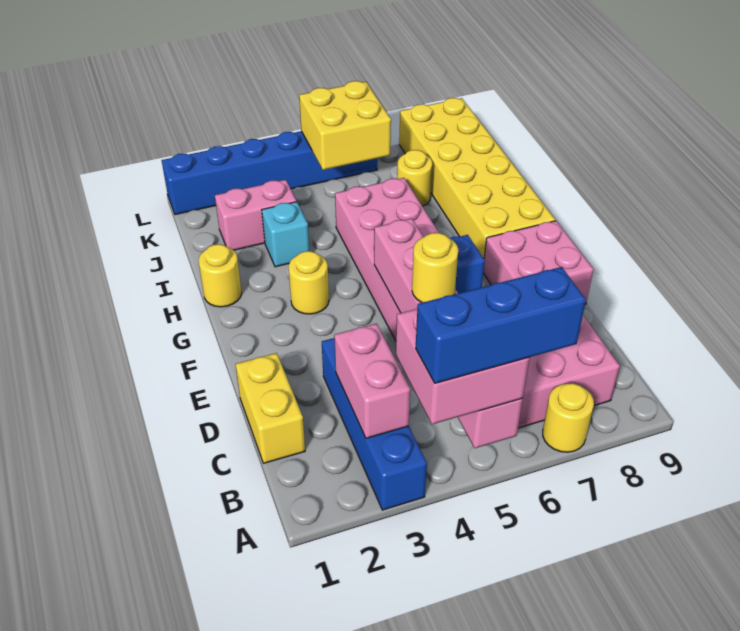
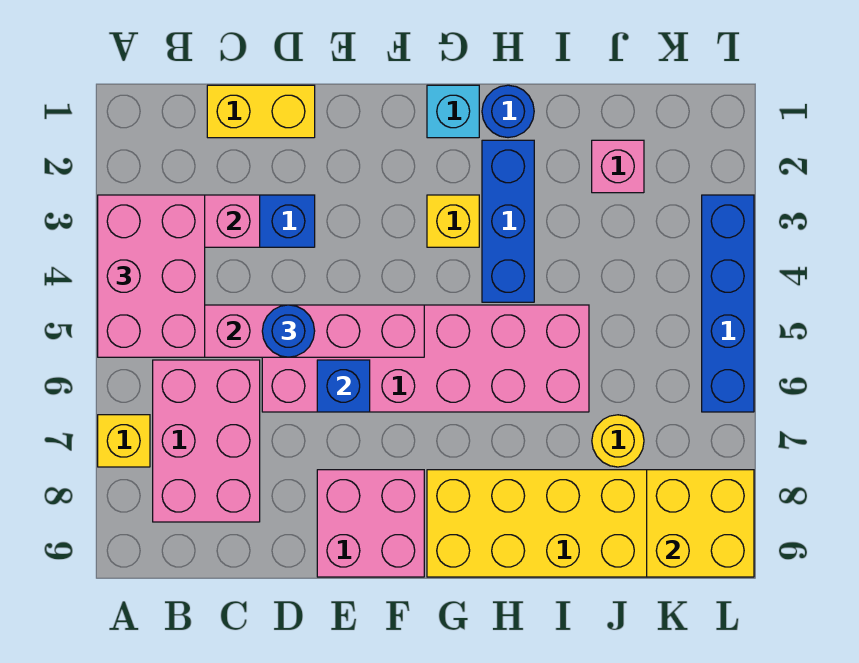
pink 2x2 brick [396,309,530,424] -> pink 2x3 brick [98,195,205,357]
blue 1x3 brick [416,267,586,383] -> blue 1x3 brick moved to [482,140,534,302]
yellow 1x1 round brick [543,383,594,452] -> yellow 1x1 brick [98,415,150,467]
yellow 1x1 round brick [412,233,458,303] -> blue 1x1 round brick [262,305,315,357]
yellow 1x1 round brick [289,251,329,314] -> yellow 1x1 brick [427,195,479,247]
yellow 1x1 round brick [198,244,242,307] -> blue 1x1 round brick [482,85,534,138]
cyan 1x1 brick [262,202,309,267] -> cyan 1x1 brick moved to [427,85,479,138]
pink 1x2 brick [215,180,296,250] -> pink 1x1 brick [592,140,644,193]
yellow 2x2 brick [299,81,391,170] -> yellow 2x2 brick moved to [647,470,754,577]
blue 1x6 brick [162,131,378,215] -> blue 1x4 brick [702,195,754,412]

